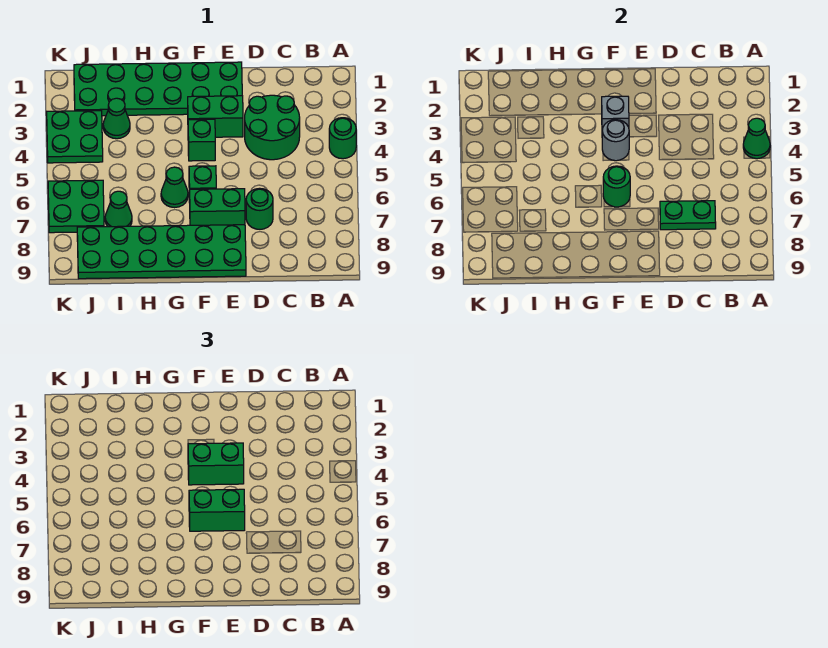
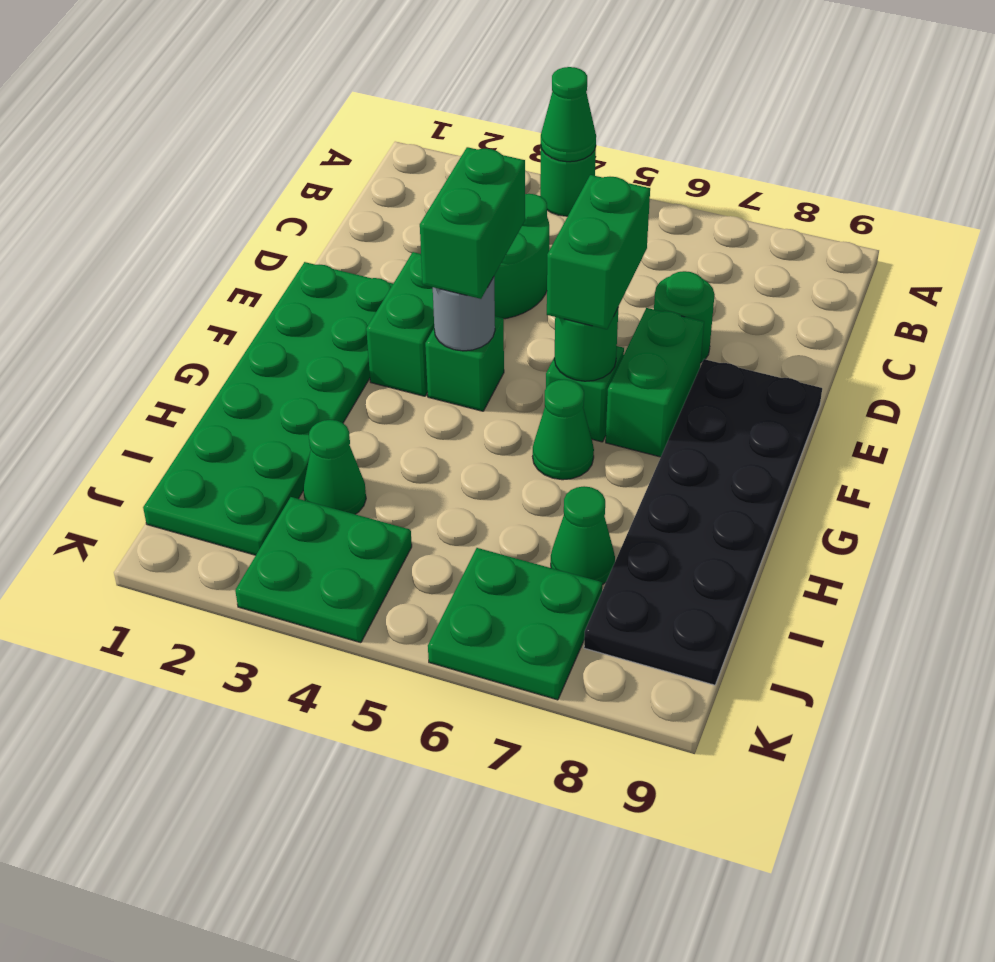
green 1x2 plate [660,201,716,230] -> none
green 2x6 plate [77,225,246,279] -> black 2x6 plate [584,359,822,685]
grey 1x1 brick [602,96,629,130] -> none

